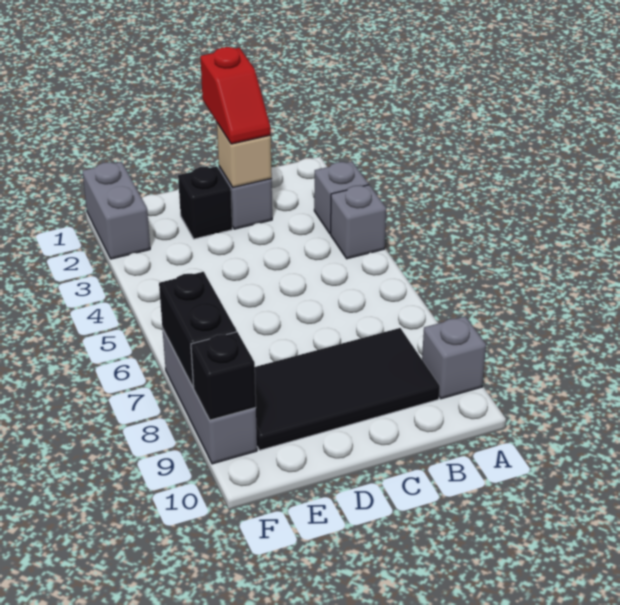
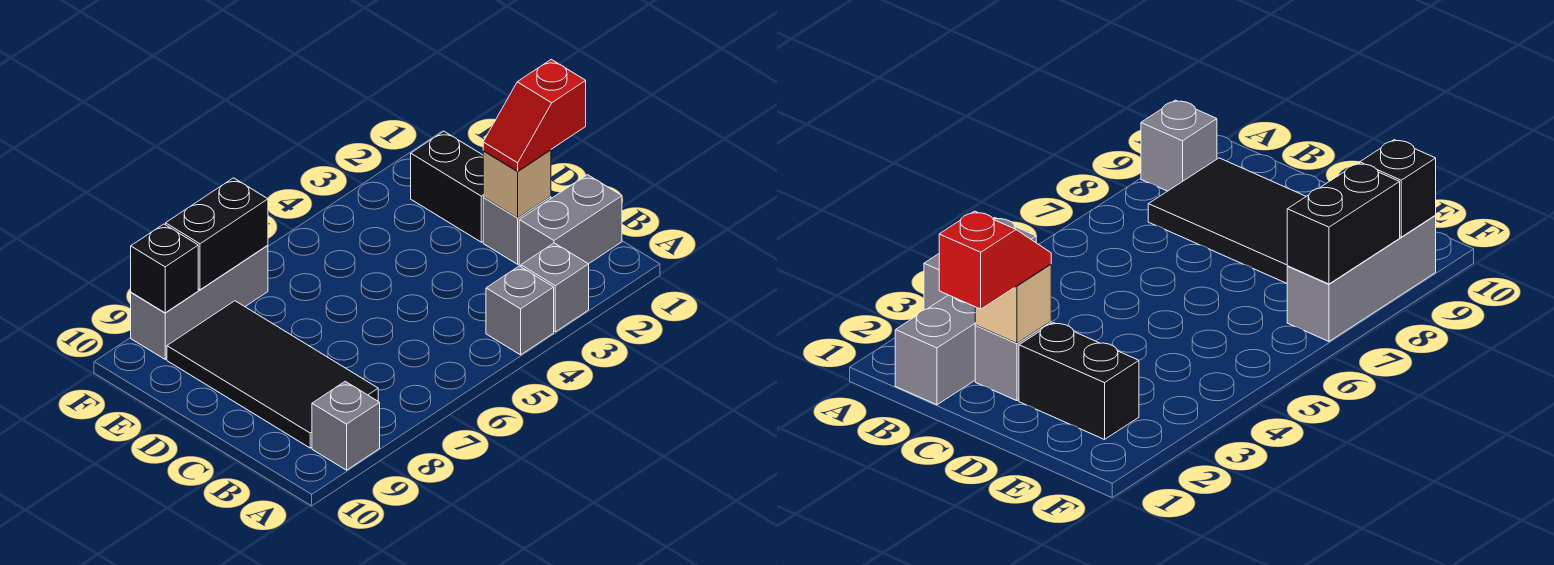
black 1x1 brick [178,166,232,239] -> black 1x2 brick [411,131,484,242]
grey 1x2 brick [82,162,150,259] -> grey 1x2 brick moved to [519,175,622,266]

